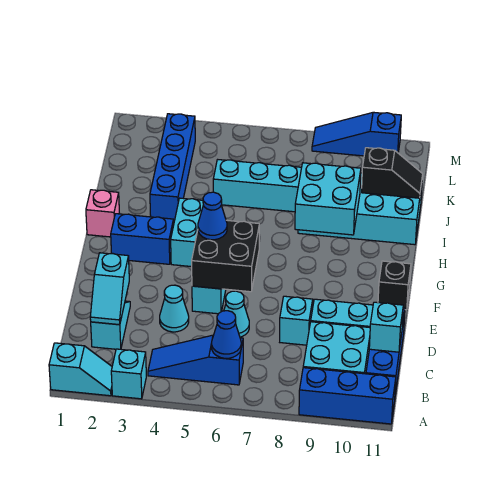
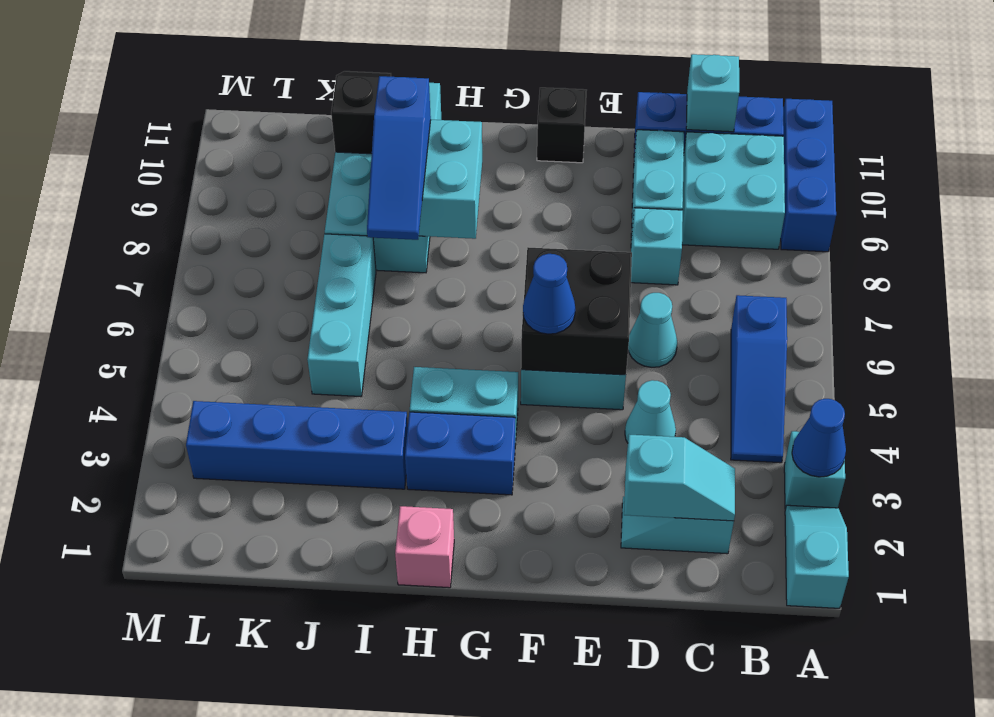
blue 1x1 cone [212,311,241,358] -> blue 1x1 cone moved to [792,399,846,477]
blue 1x2 brick [111,214,174,264] -> blue 1x2 brick turned to [405,412,515,495]
blue 1x3 slope [312,112,401,156] -> blue 1x3 slope moved to [367,76,431,240]

